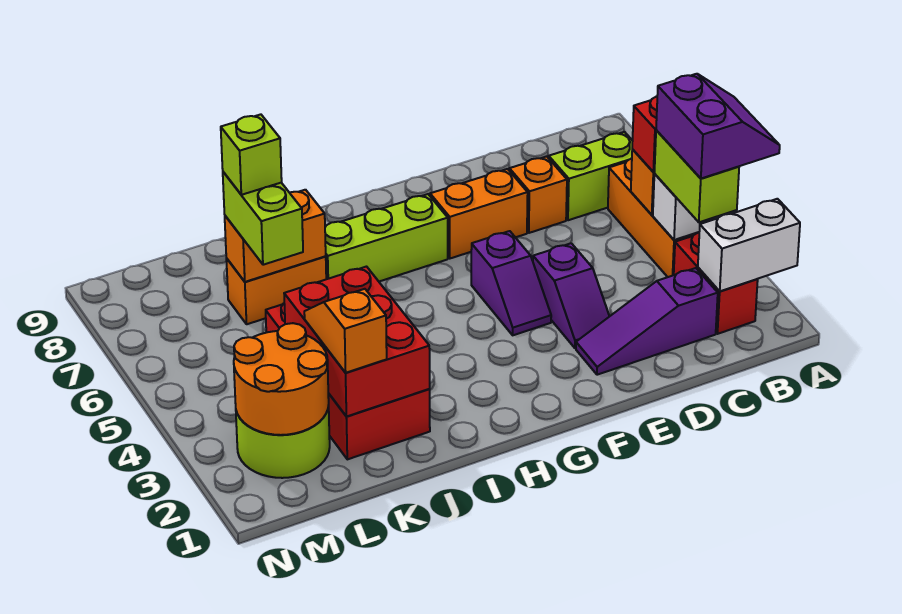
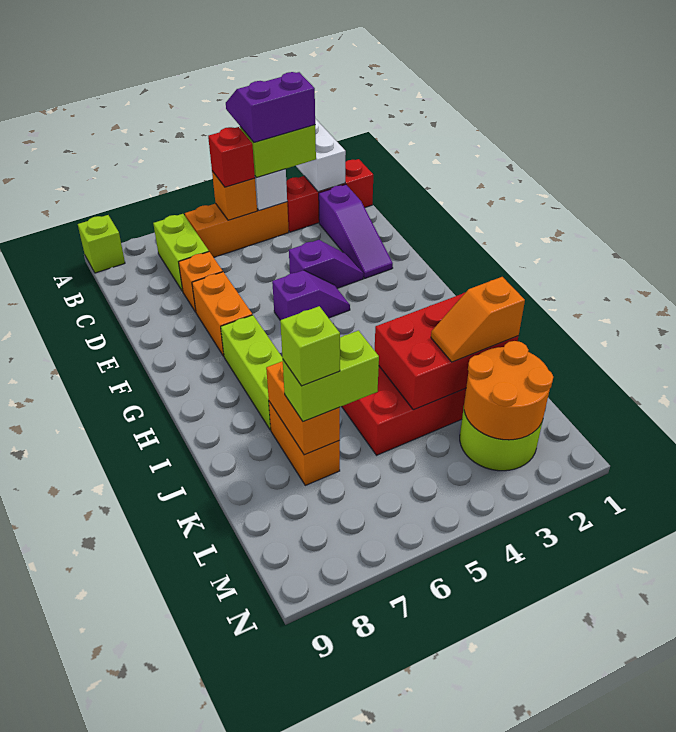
none -> lime 1x1 brick [78,215,125,273]
red 1x2 brick [674,232,758,334] -> red 1x3 brick [286,159,373,232]

